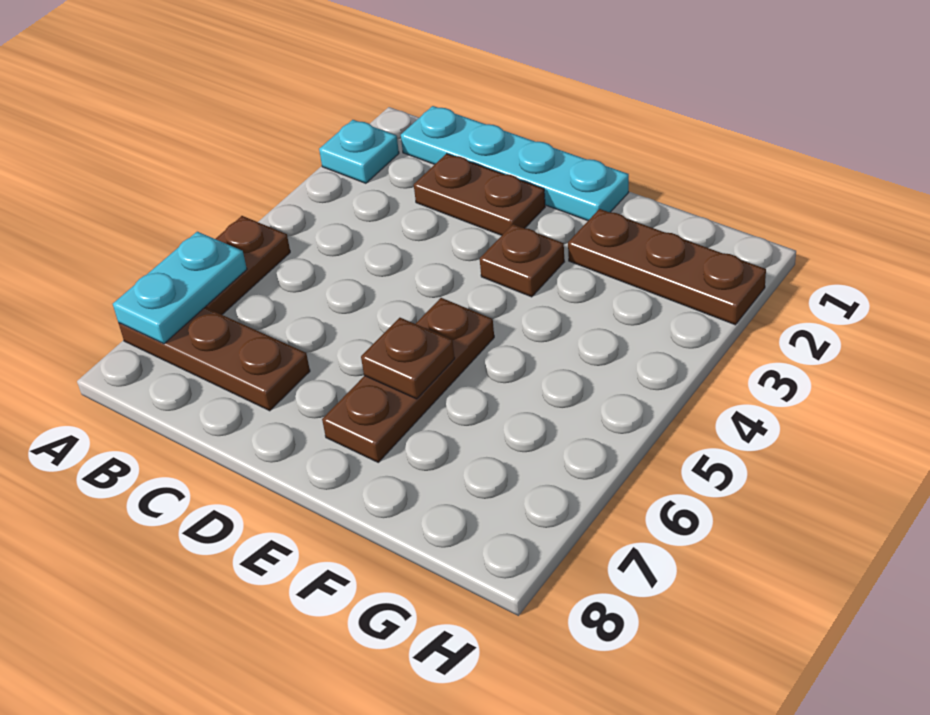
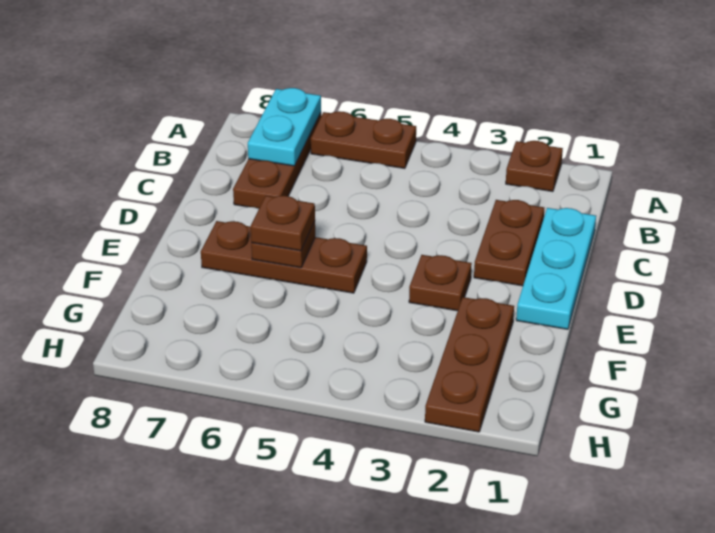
cyan 1x1 plate [319,120,399,183] -> brown 1x1 plate [506,141,563,192]
cyan 1x2 plate [113,232,247,344] -> cyan 1x2 plate turned to [248,88,321,166]
cyan 1x4 plate [401,106,629,221] -> cyan 1x3 plate [516,208,596,329]
none -> brown 1x1 plate [251,196,315,251]

